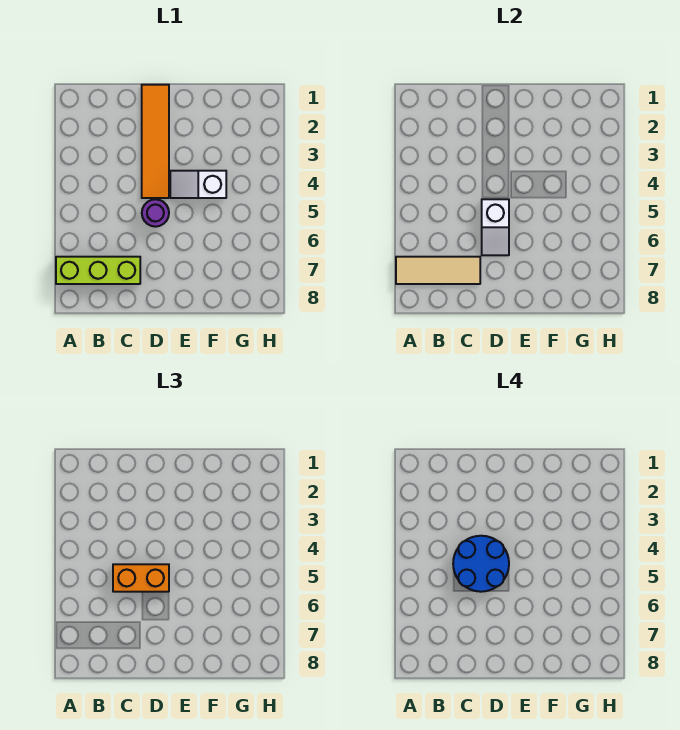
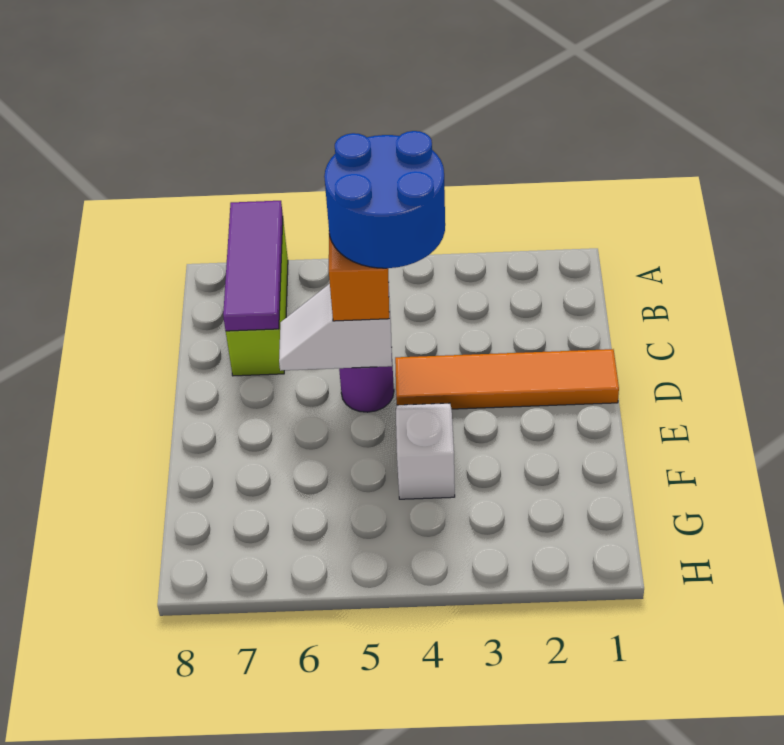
tan 1x3 tile [396,257,480,284] -> purple 1x3 tile [223,201,283,331]

